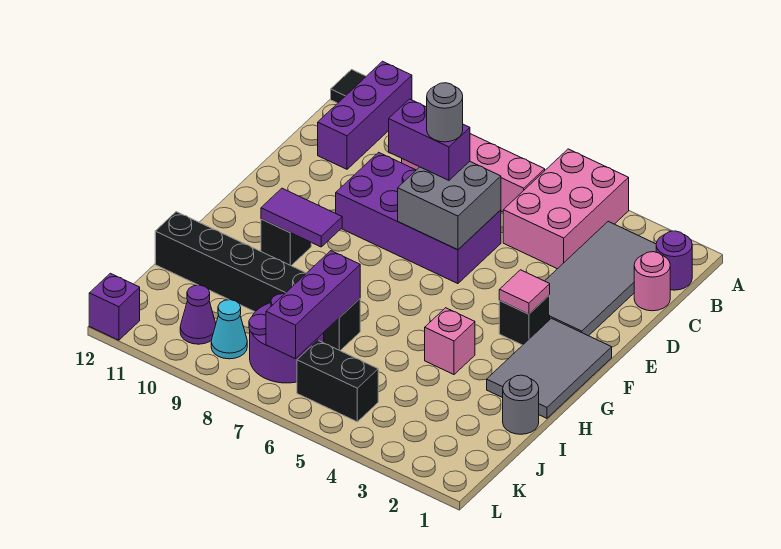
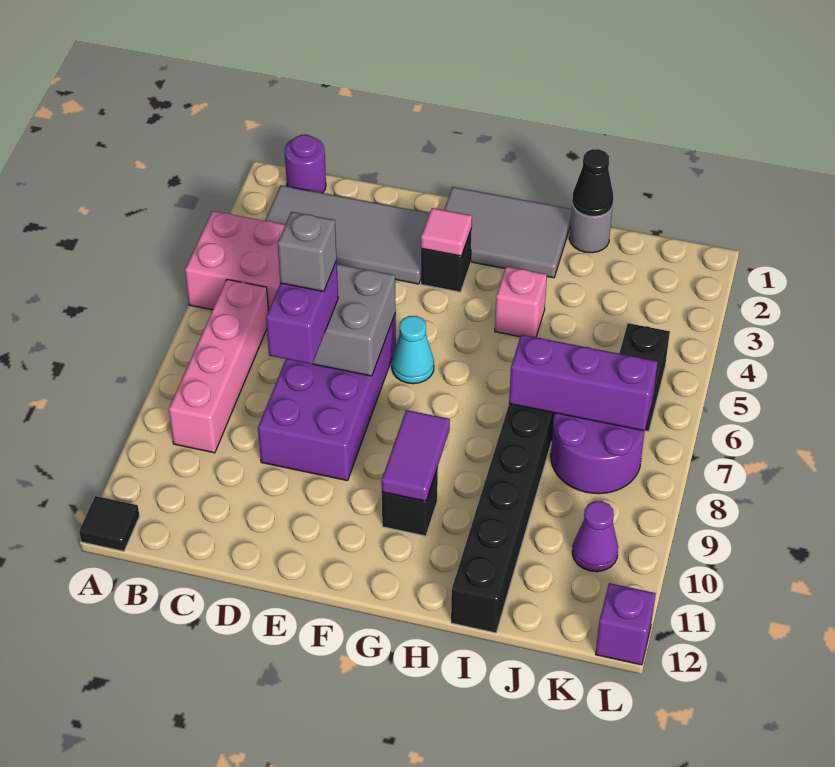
purple 1x3 brick [318,61,412,169] -> none
pink 1x1 round brick [634,252,670,311] -> none
grey 1x1 round brick [427,83,463,142] -> grey 1x1 brick [278,212,337,292]
none -> black 1x1 cone [572,149,613,217]
cyan 1x1 cone [211,300,247,359] -> cyan 1x1 cone moved to [392,316,434,384]

